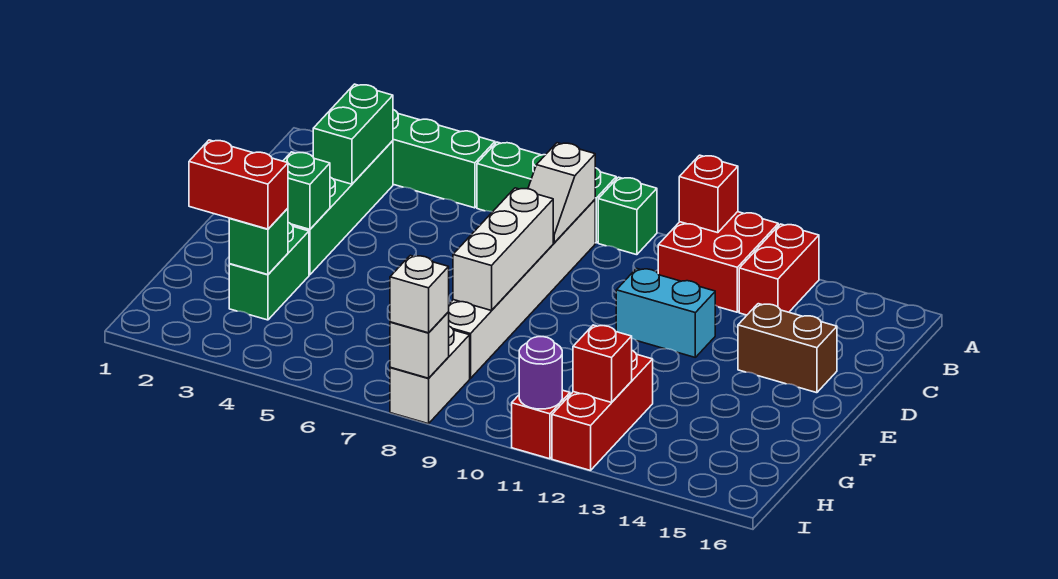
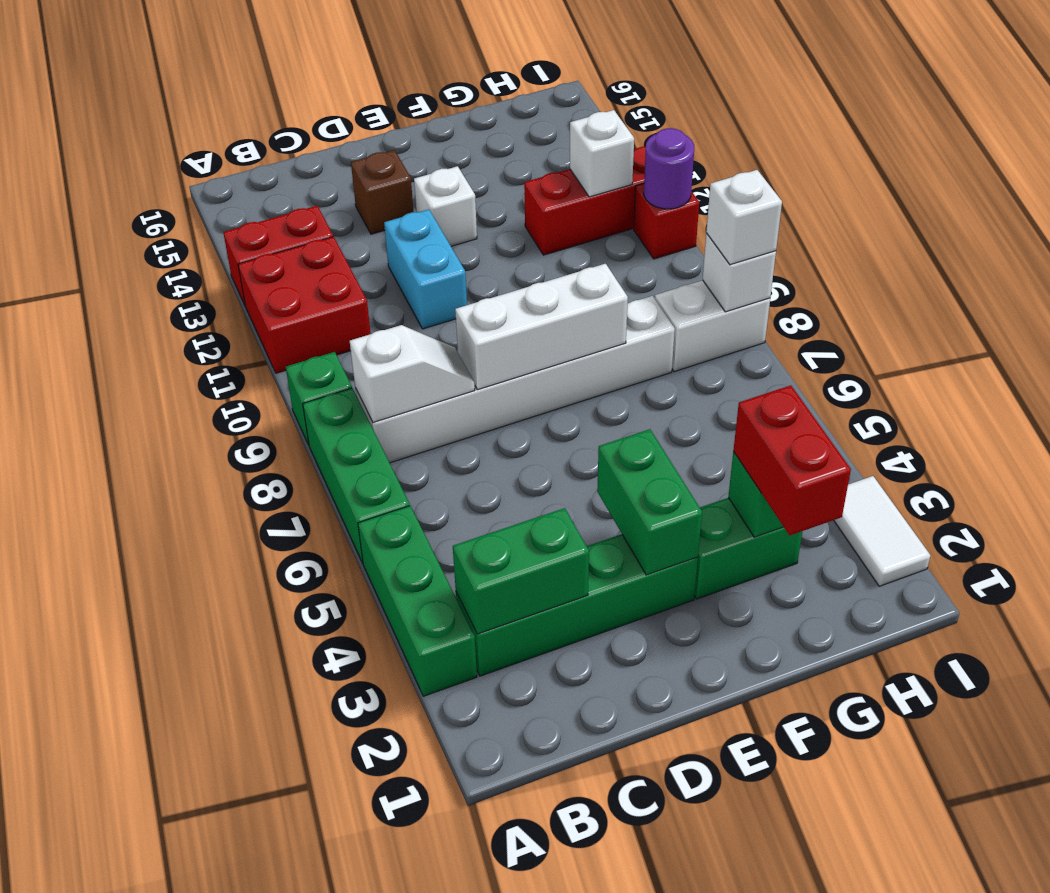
red 1x1 brick [679,155,738,233] -> none
brown 1x2 brick [738,304,837,393] -> brown 1x1 brick [351,150,414,234]
green 1x1 brick [283,152,330,229] -> green 1x2 brick [597,429,702,575]
none -> white 1x1 brick [414,166,477,246]
red 1x1 brick [573,325,632,402] -> white 1x1 brick [570,110,634,197]
none -> white 1x2 tile [834,476,930,586]

